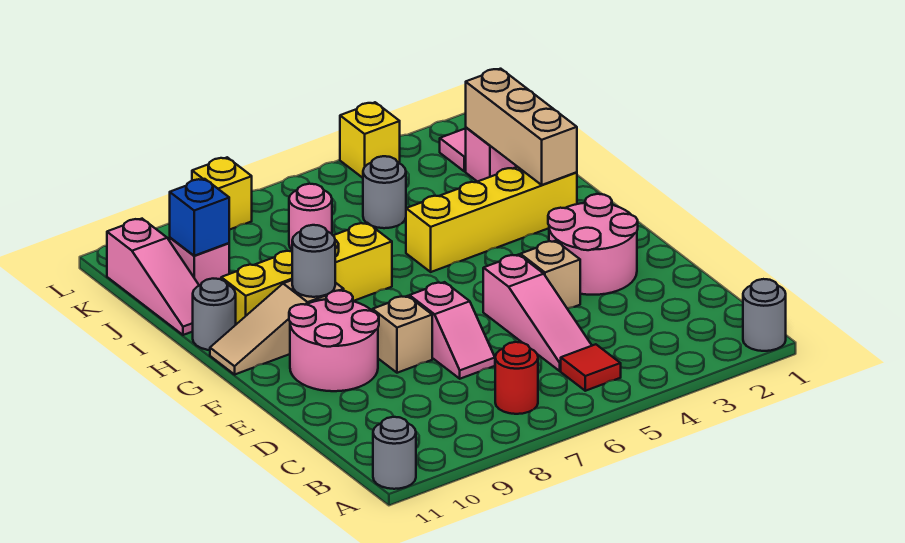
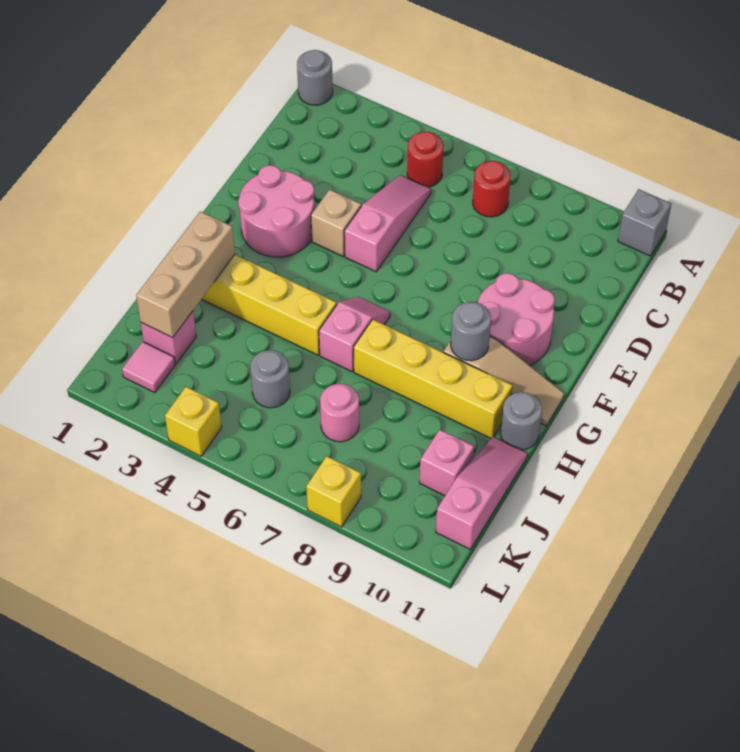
grey 1x1 round brick [373,417,416,489] -> grey 1x1 brick [618,189,671,256]
red 1x1 tile [561,344,621,391] -> red 1x1 round brick [407,132,444,187]
pink 1x2 slope [409,282,495,379] -> pink 1x2 slope moved to [319,297,390,371]
tan 1x1 brick [372,296,432,373] -> none
blue 1x1 brick [170,179,229,256] -> none

